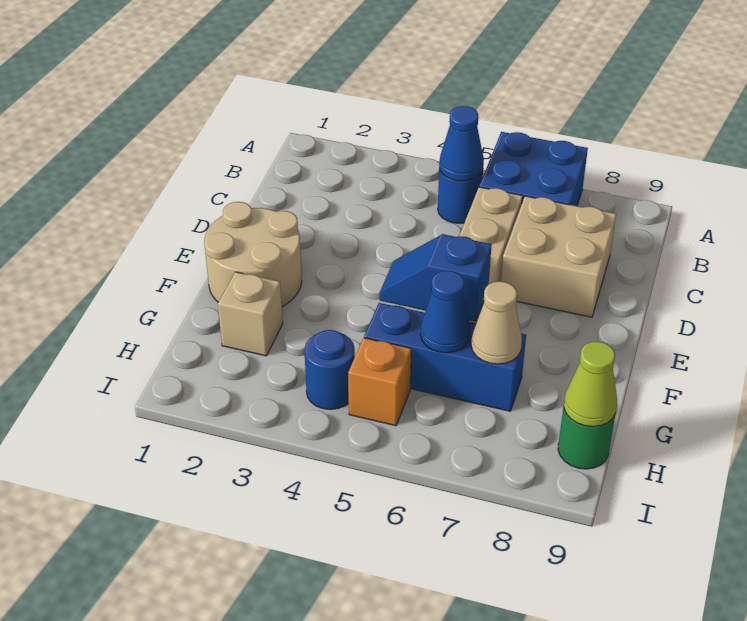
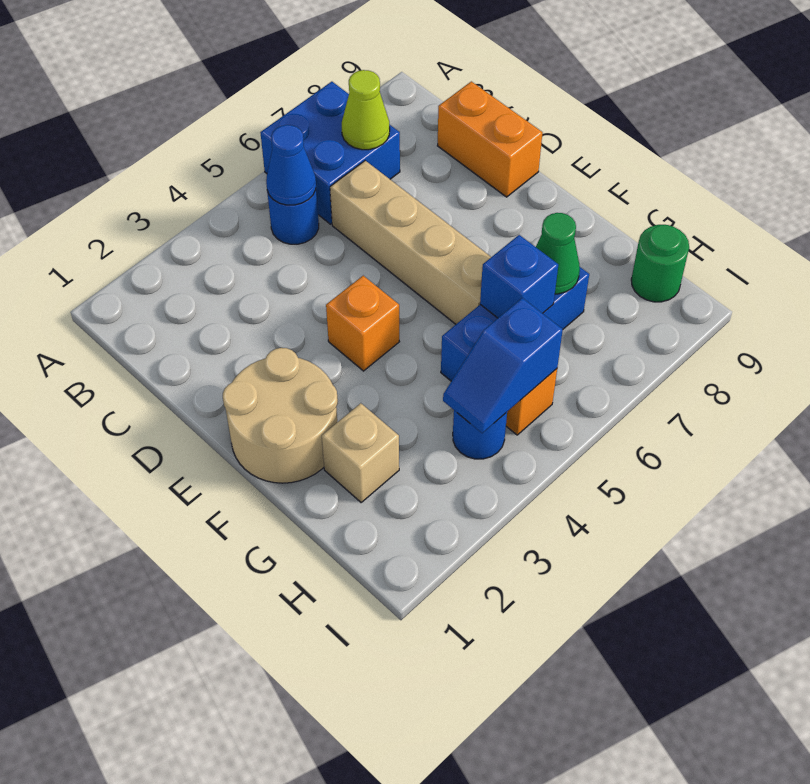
tan 2x2 brick [501,196,616,317] -> none
none -> orange 1x2 brick [438,81,542,197]
none -> orange 1x1 brick [326,276,399,371]
blue 1x2 slope [380,234,492,321] -> blue 1x2 slope moved to [443,298,563,433]
blue 1x1 cone [420,271,471,353] -> blue 1x1 brick [480,235,558,318]
tan 1x1 cone [471,281,522,364] -> green 1x1 cone [536,213,580,294]
lime 1x1 cone [564,341,617,427] -> lime 1x1 cone moved to [342,70,390,150]

